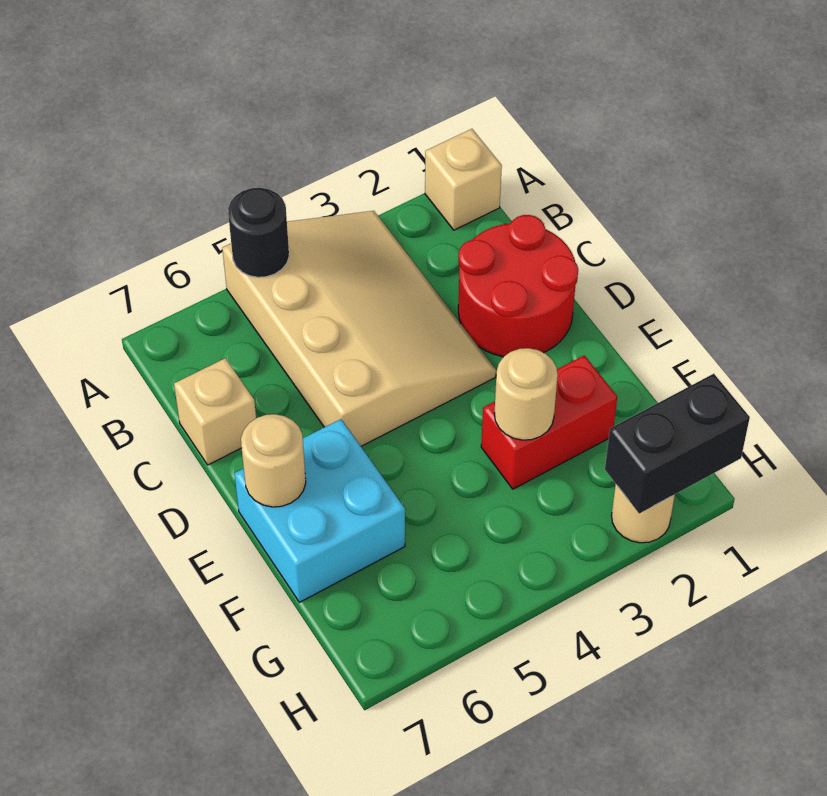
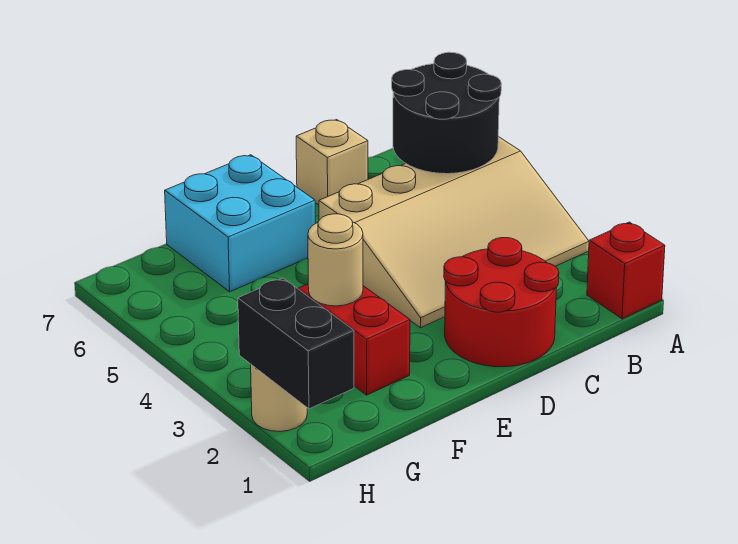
tan 1x1 brick [425,129,502,230] -> red 1x1 brick [587,222,665,319]
black 1x1 round brick [228,188,289,277] -> black 2x2 round brick [392,52,501,174]
tan 1x1 round brick [241,414,306,507] -> none

